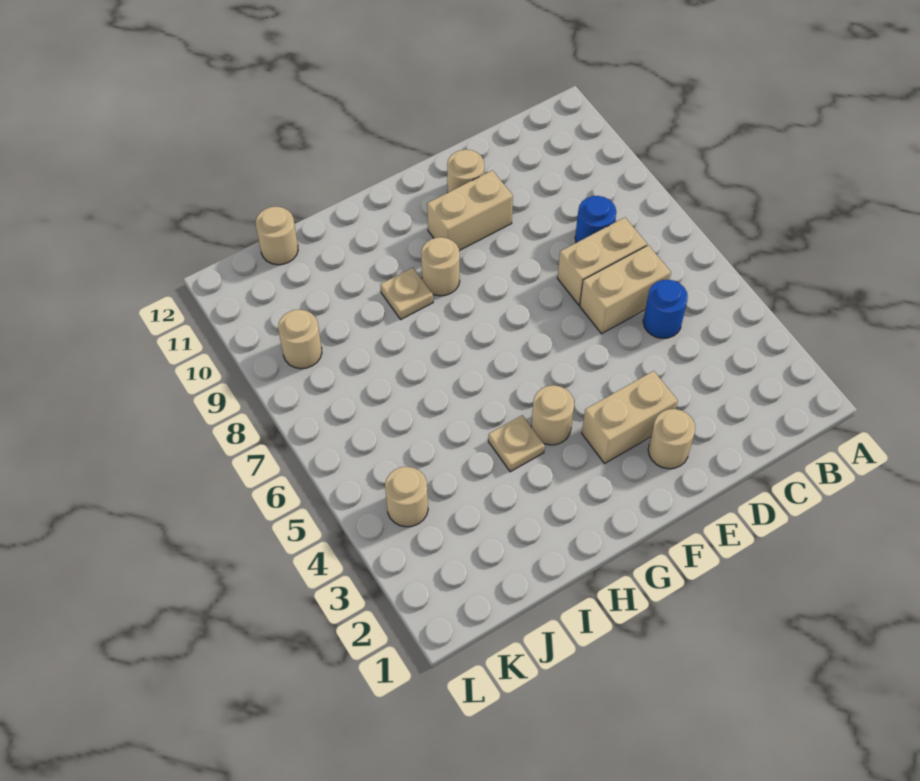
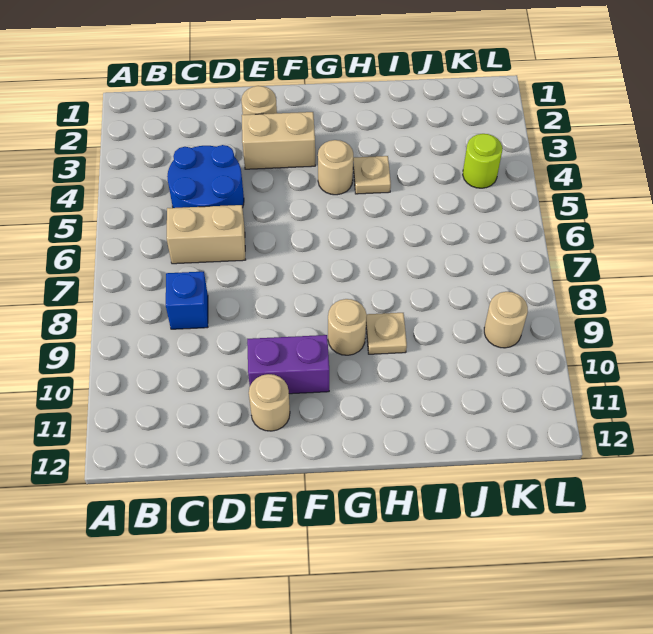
blue 1x1 round brick [643,280,688,338] -> blue 2x2 round brick [167,145,244,208]
tan 1x2 brick [557,217,647,305] -> none
blue 1x1 round brick [575,196,616,243] -> blue 1x1 brick [166,272,208,329]
tan 1x2 brick [427,170,513,251] -> purple 1x2 brick [247,335,329,394]
tan 1x1 round brick [256,207,298,265] -> none
tan 1x1 round brick [385,467,428,527] -> lime 1x1 round brick [463,134,502,188]

